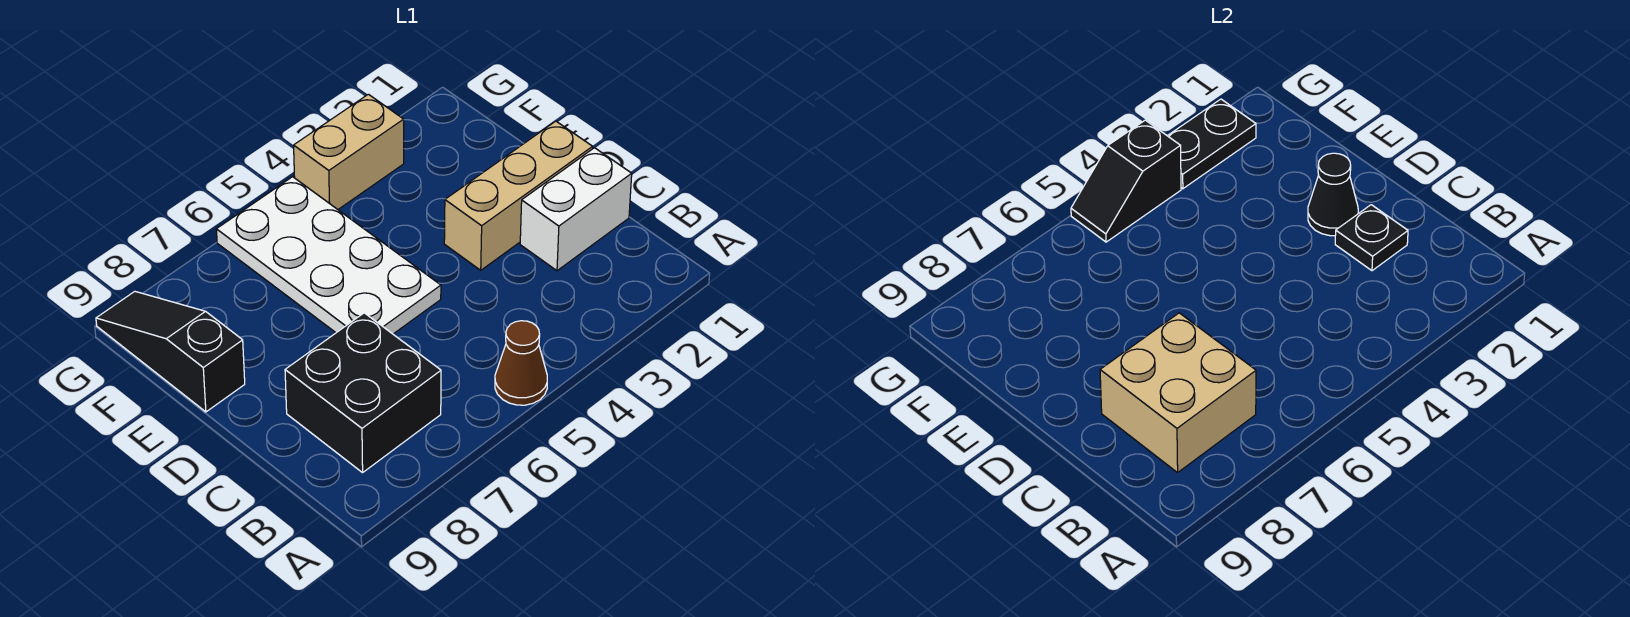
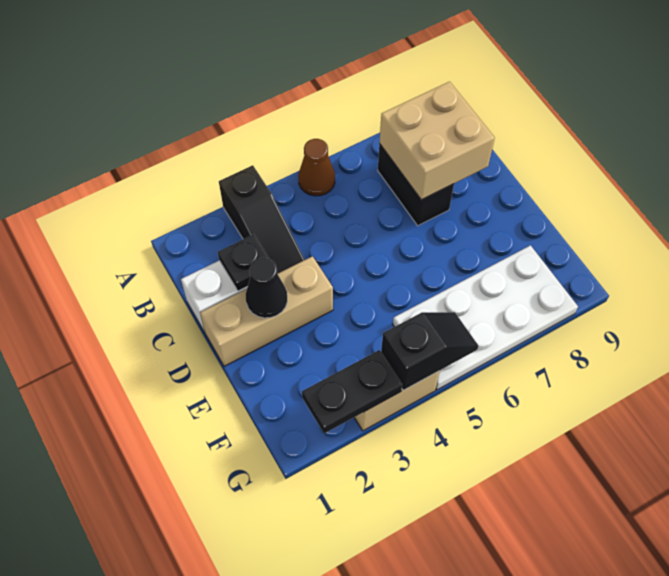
black 2x2 brick [285,313,441,473] -> black 1x2 brick [378,144,454,226]
white 2x4 plate [216,177,441,334] -> white 2x4 plate turned to [393,245,578,390]
black 1x3 slope [96,292,245,412] -> black 1x3 slope moved to [219,165,305,274]

